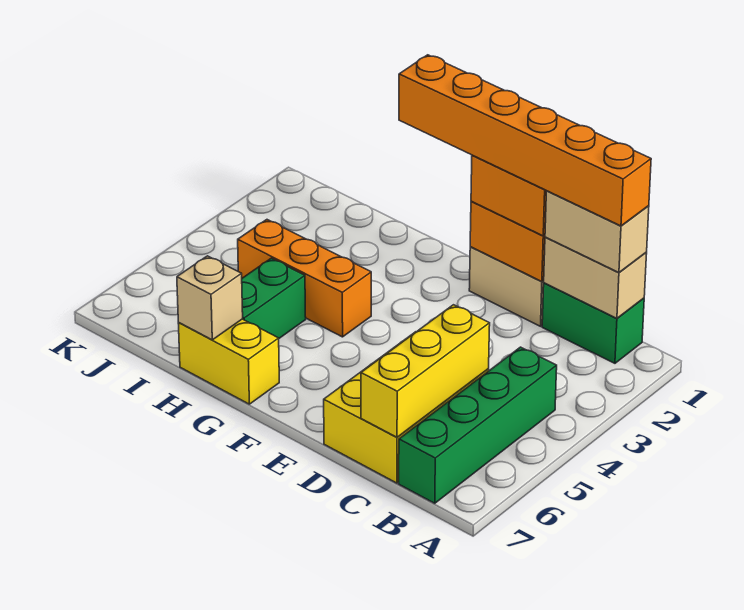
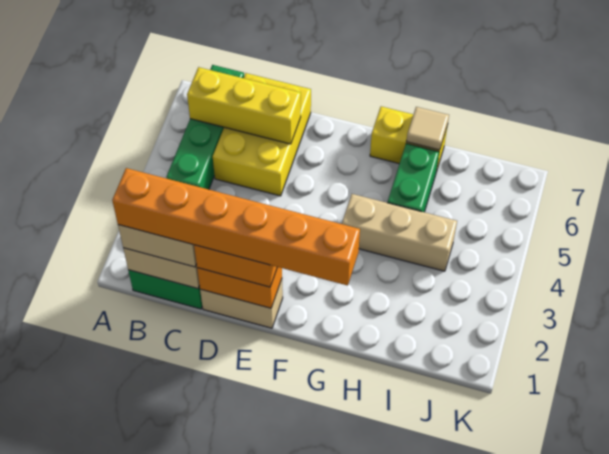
yellow 1x3 brick [361,305,490,437] -> yellow 1x3 brick turned to [187,67,301,144]
orange 1x3 brick [238,220,371,337] -> tan 1x3 brick [342,194,457,271]
tan 1x1 brick [177,256,243,340] -> tan 1x1 tile [406,107,449,150]

